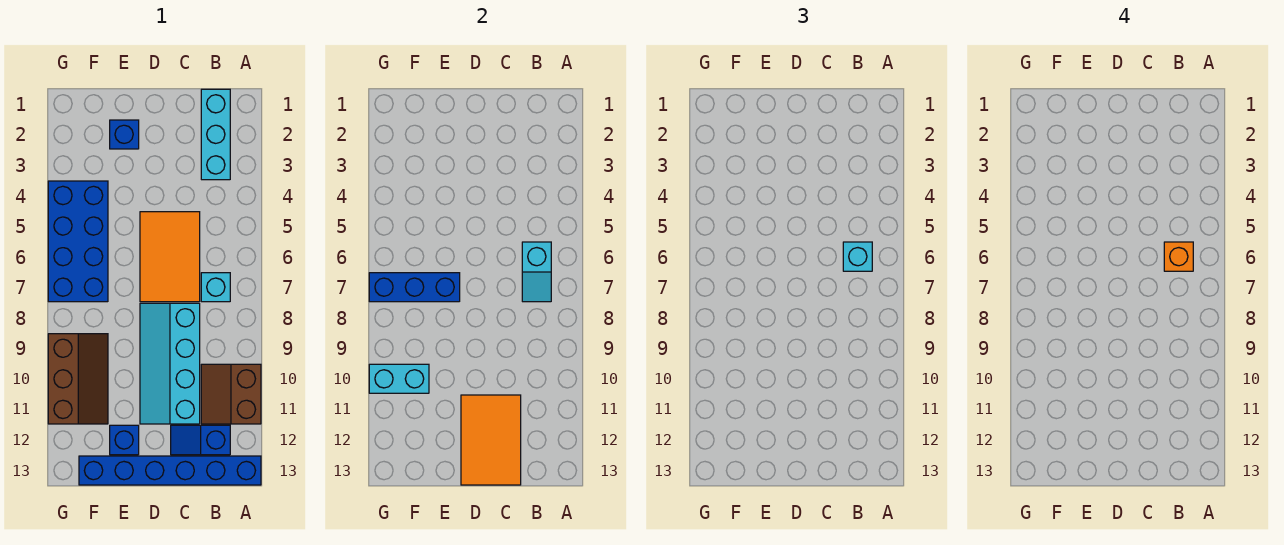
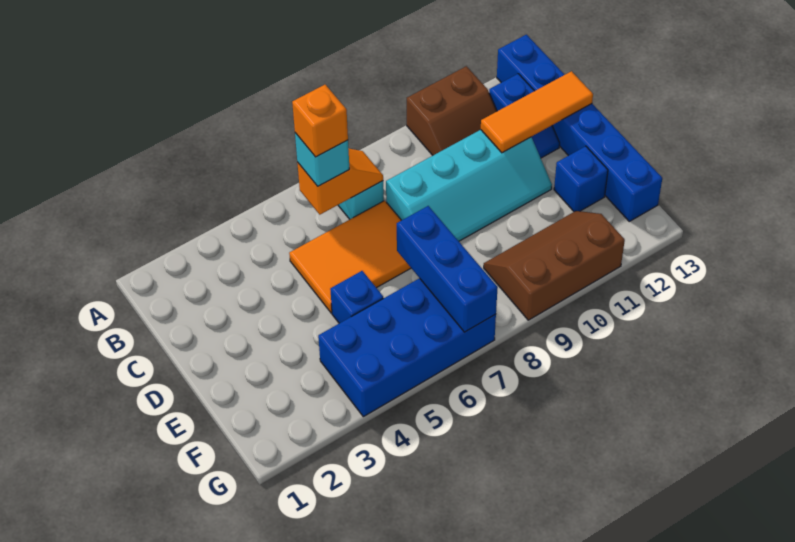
cyan 1x3 brick [201,89,230,180] -> none
cyan 1x2 slope [522,242,551,302] -> orange 1x2 slope [297,148,383,214]
orange 2x3 tile [461,395,521,485] -> orange 1x3 tile [481,71,593,153]
blue 1x1 brick [110,120,139,149] -> blue 1x1 brick moved to [330,271,383,323]
cyan 1x2 brick [369,364,429,393] -> none

